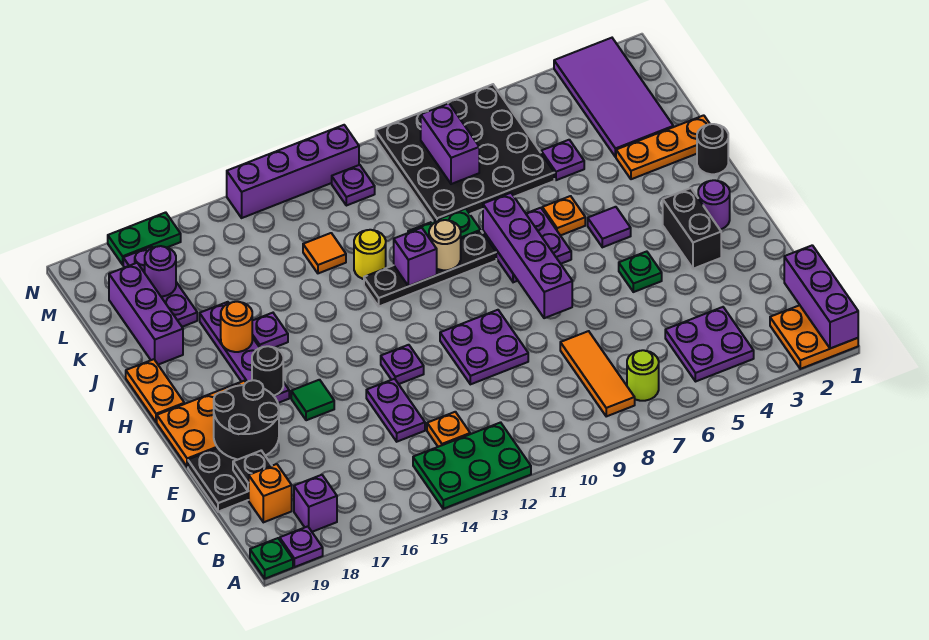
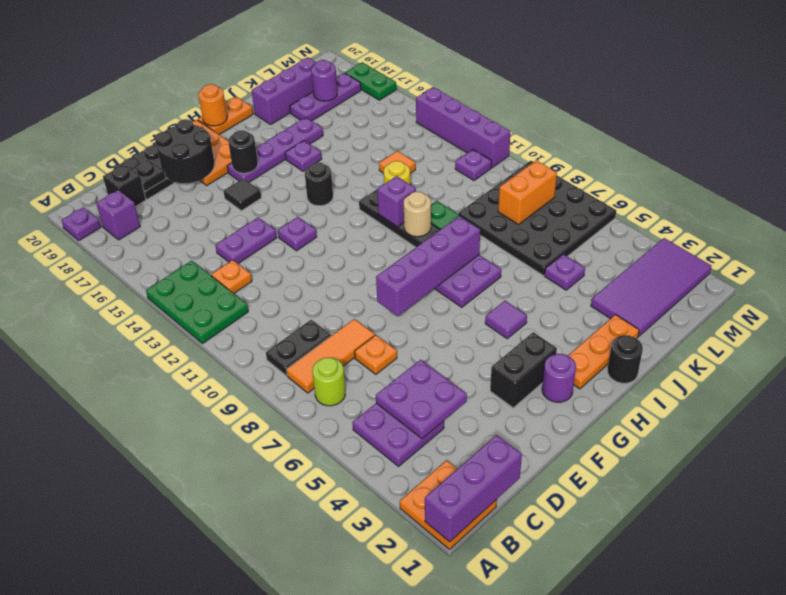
green 1x1 plate [250,538,293,579] -> none
none -> black 1x2 plate [266,320,331,376]
orange 1x1 brick [249,464,292,522] -> black 1x1 brick [103,164,146,207]
purple 2x2 plate [440,310,528,384] -> purple 2x2 plate moved to [376,360,467,439]
green 1x1 plate [619,252,662,292] -> none
green 1x1 tile [291,380,334,420] -> black 1x1 tile [223,178,261,211]
none -> black 1x1 round brick [305,162,333,206]
orange 1x1 plate [542,196,585,236] -> orange 1x1 plate moved to [355,335,397,374]
orange 1x1 round brick [221,302,252,352] -> orange 1x1 round brick moved to [198,84,227,126]
orange 1x3 plate [616,115,710,179] -> orange 1x3 plate turned to [568,315,639,389]
purple 1x2 brick [421,103,479,184] -> orange 1x2 brick [498,160,557,224]

